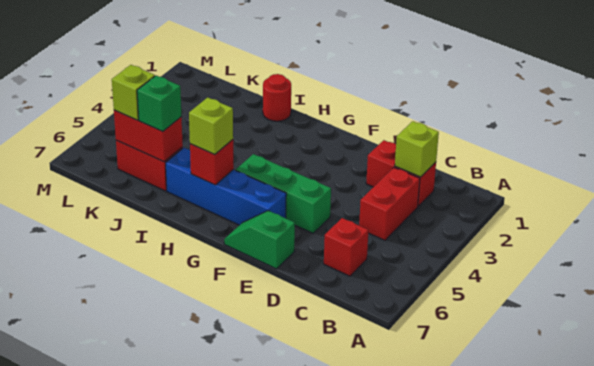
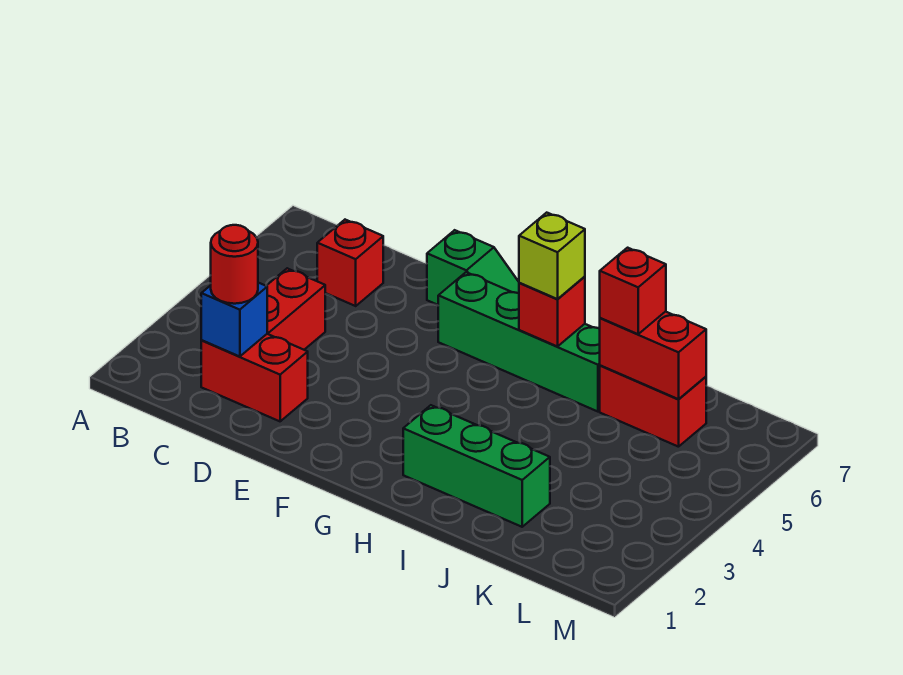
lime 1x1 brick [395,121,439,177] -> blue 1x1 brick [201,283,267,357]
green 1x3 brick [236,154,331,233] -> green 1x3 brick moved to [403,405,550,527]
blue 1x4 brick [166,148,286,225] -> green 1x4 brick [438,272,600,412]
red 1x1 round brick [263,74,291,121] -> red 1x1 round brick moved to [211,225,258,304]
green 1x1 brick [137,76,181,132] -> red 1x1 brick [600,248,666,334]
lime 1x1 brick [112,65,155,120] -> none

